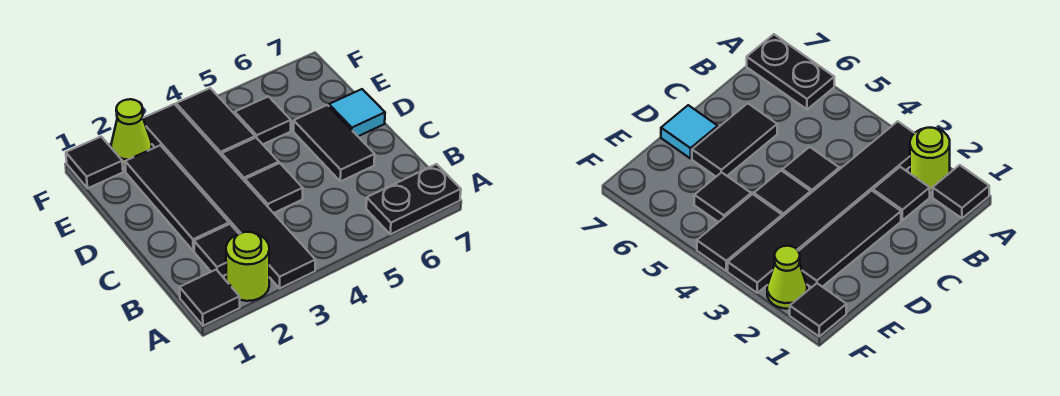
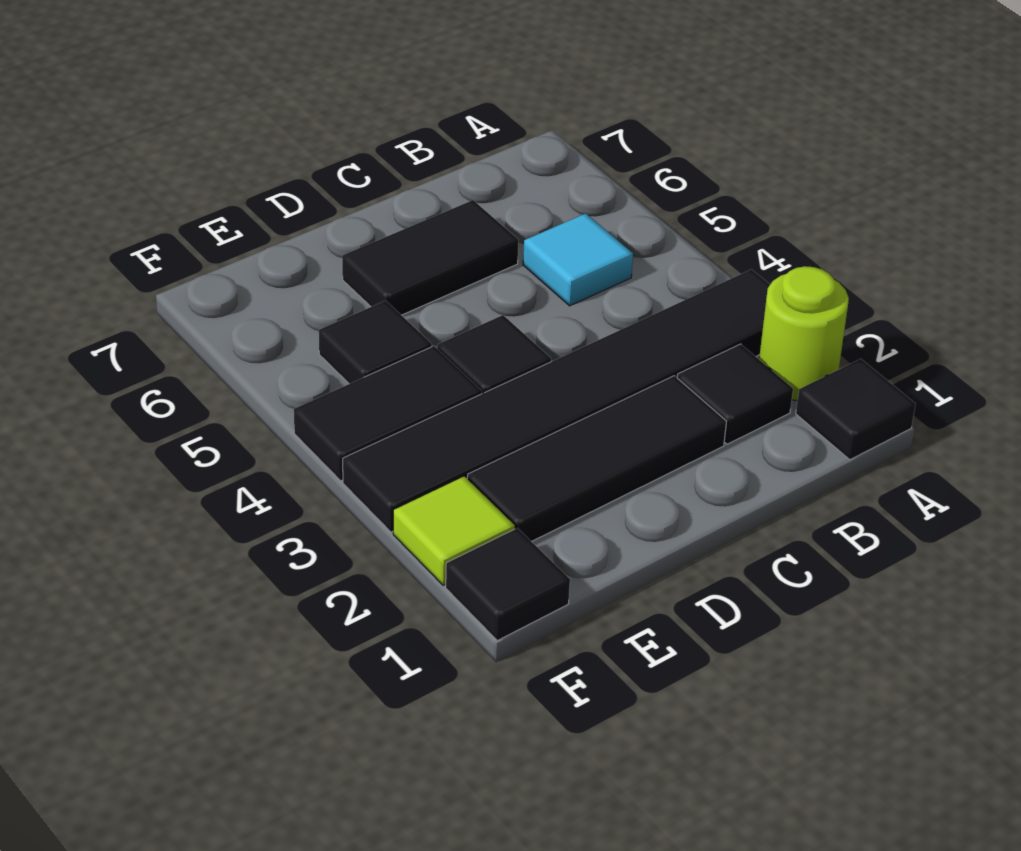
black 1x2 plate [366,164,461,234] -> none
black 1x1 tile [245,163,303,213] -> none
cyan 1x1 tile [329,89,385,136] -> cyan 1x1 tile moved to [523,213,633,306]
lime 1x1 cone [111,99,152,165] -> lime 1x1 tile [393,476,515,585]

